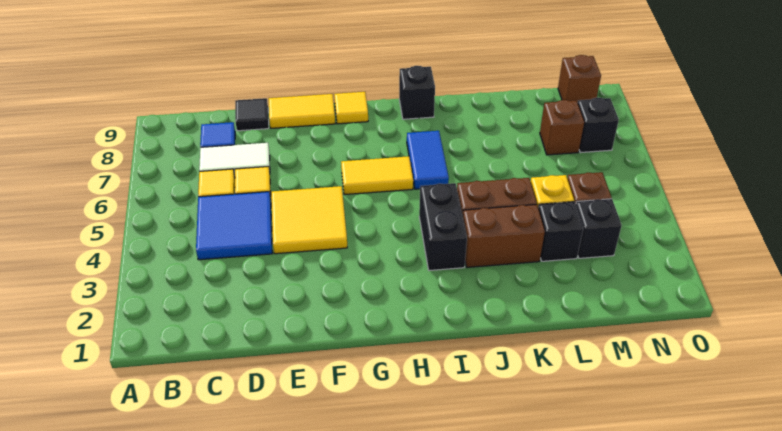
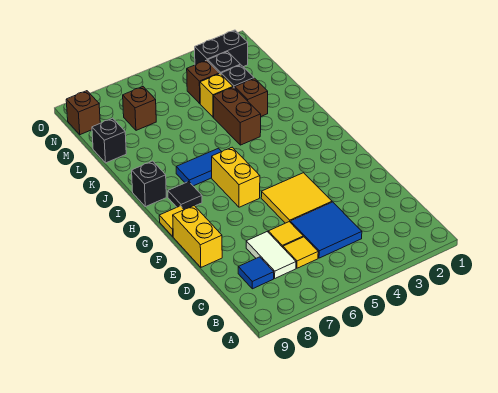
black 1x1 tile [235,98,269,131] -> black 1x1 tile moved to [168,182,202,210]
yellow 1x2 tile [269,94,335,128] -> yellow 1x2 brick [173,206,222,267]
yellow 1x2 tile [341,156,413,195] -> yellow 1x2 brick [212,147,260,207]
black 1x2 brick [419,183,467,270] -> black 1x2 brick moved to [195,30,248,67]
brown 1x2 brick [463,205,545,267] -> brown 1x1 brick [235,78,268,116]
black 1x1 brick [578,98,619,153] -> black 1x1 brick moved to [92,118,126,163]

